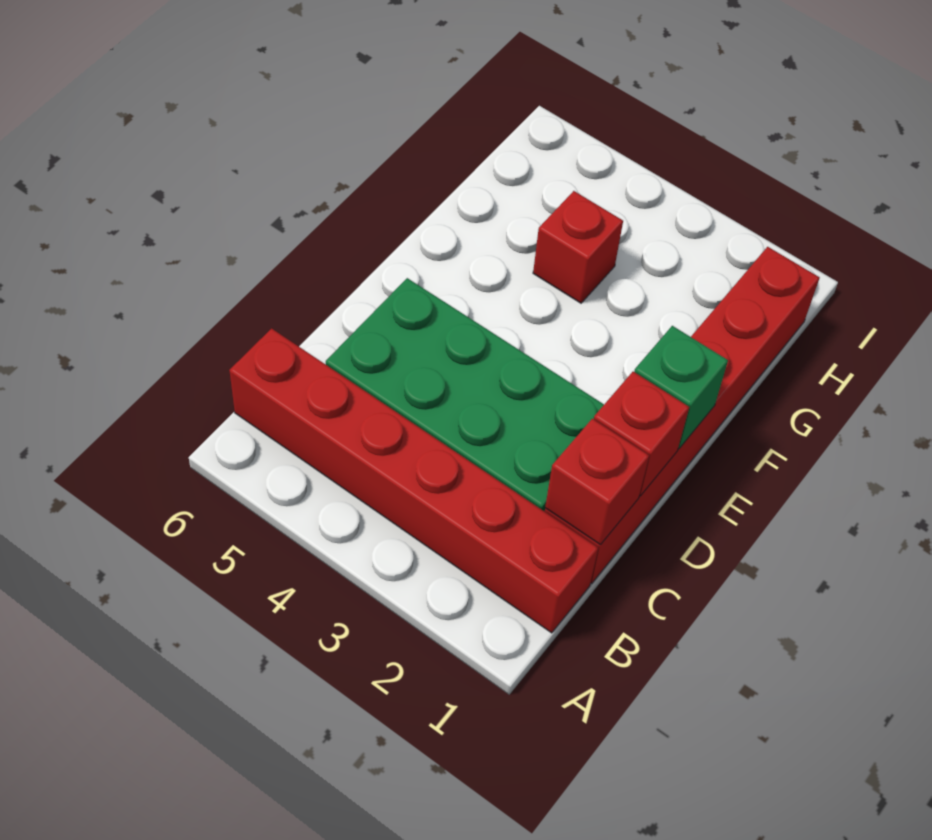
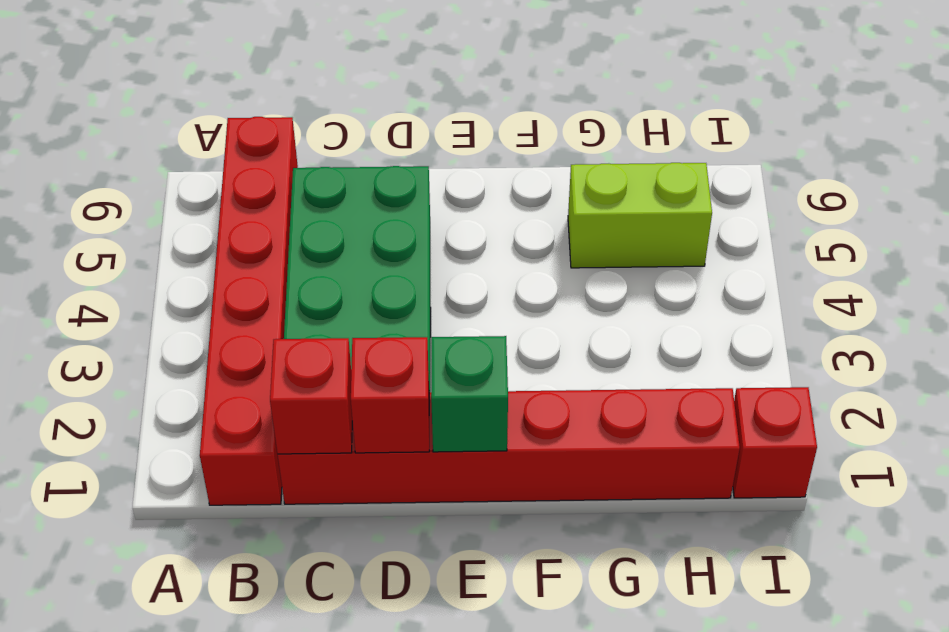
red 1x1 brick [533,191,623,303] -> red 1x1 brick moved to [733,387,817,498]
none -> lime 1x2 brick [568,163,712,268]

